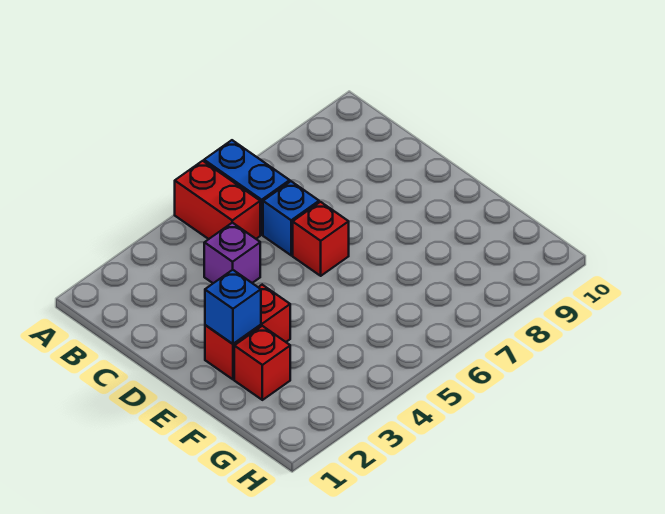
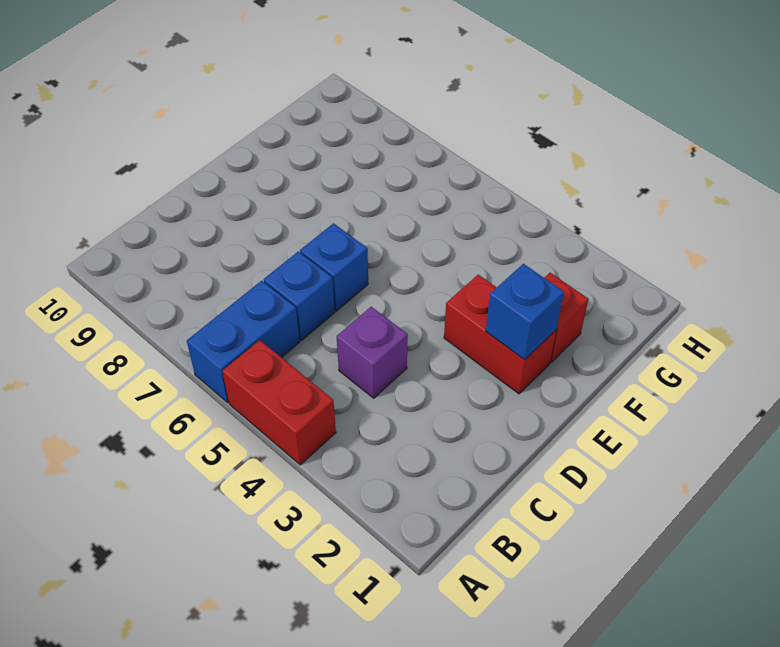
red 1x2 brick [175,161,260,239] -> red 1x2 brick turned to [223,340,336,465]
red 1x1 brick [293,202,349,276] -> blue 1x1 brick [300,223,368,311]

